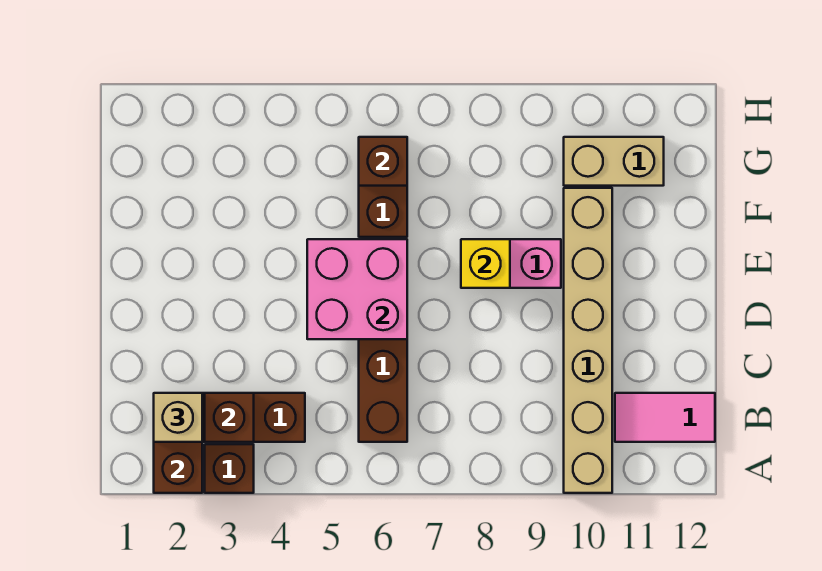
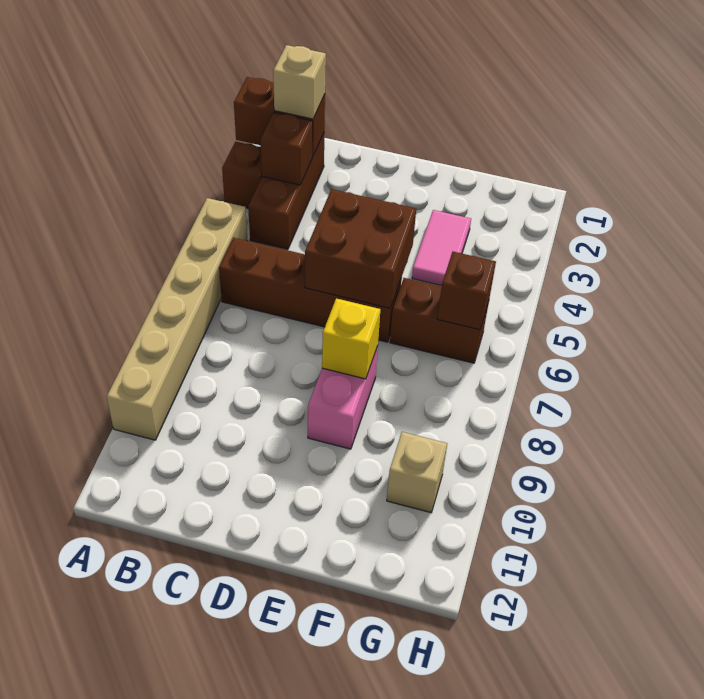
tan 1x6 brick [564,188,612,493] -> tan 1x6 brick turned to [107,198,247,440]
pink 1x2 tile [615,393,715,442] -> pink 1x2 tile moved to [412,210,471,286]
pink 2x2 brick [307,239,407,339] -> brown 2x2 brick [305,189,416,308]
tan 1x2 brick [564,137,664,186] -> tan 1x1 brick [387,432,447,513]

